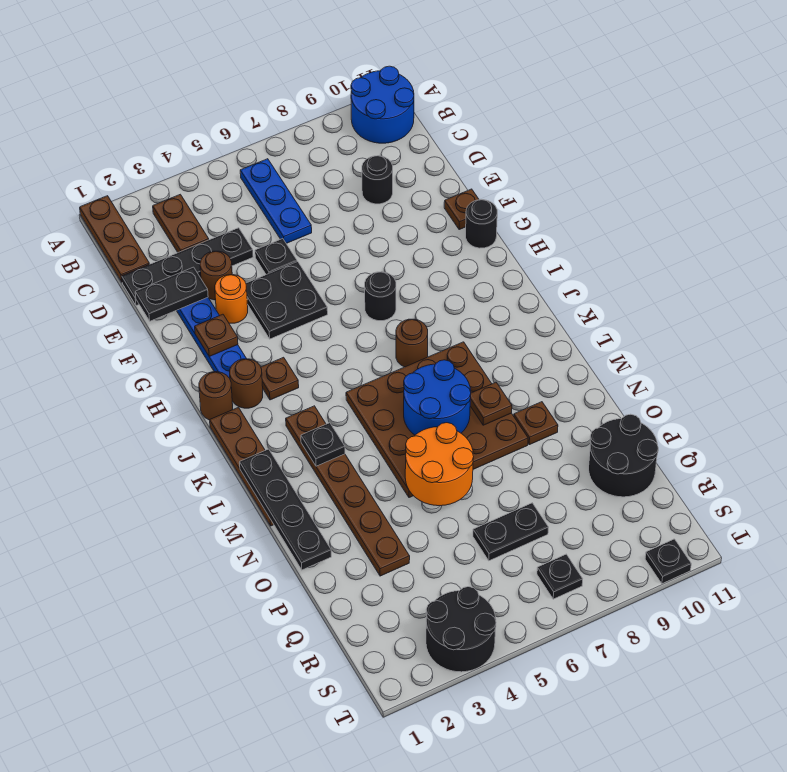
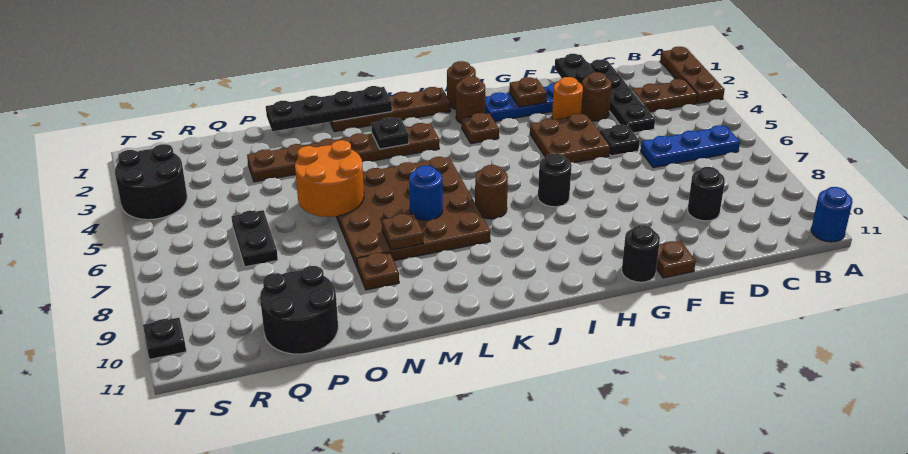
brown 1x3 plate [80,196,149,282] -> brown 1x3 plate turned to [660,47,725,103]
blue 2x2 round brick [351,66,414,143] -> blue 1x1 round brick [811,187,852,242]
black 2x2 plate [246,262,328,339] -> brown 2x2 plate [530,114,610,163]
blue 2x2 round brick [404,360,471,435] -> blue 1x1 round brick [409,166,443,220]
black 1x1 plate [537,554,583,599] -> none

